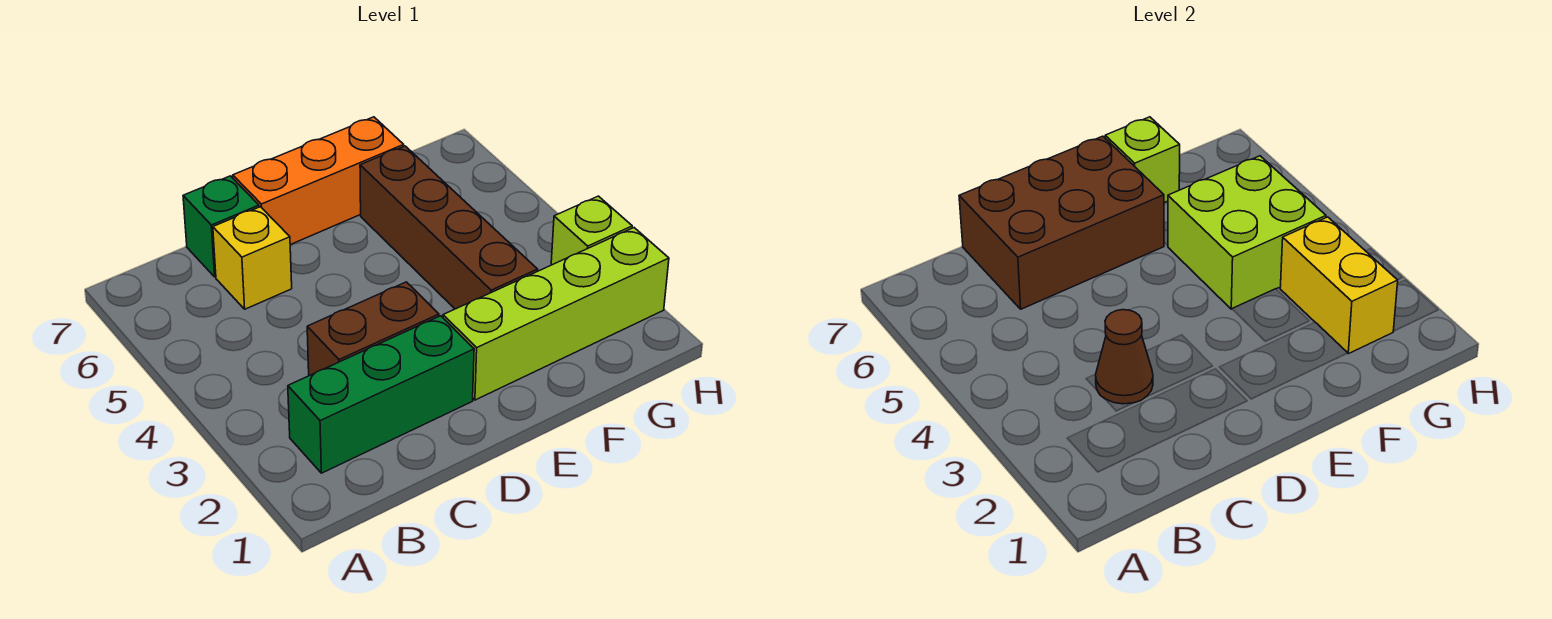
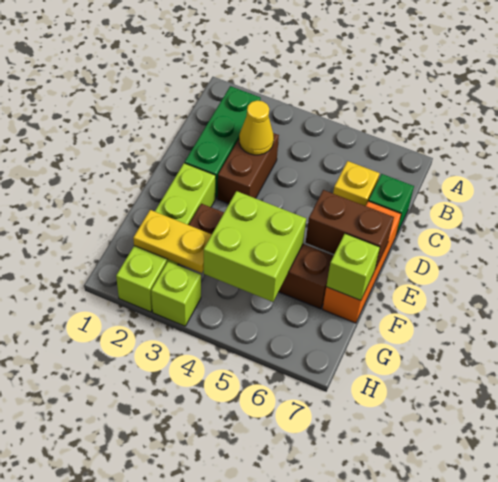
brown 1x1 cone [1096,310,1153,404] -> yellow 1x1 cone [239,101,274,155]
brown 2x3 brick [959,136,1164,309] -> brown 1x2 brick [306,190,394,269]
yellow 1x2 brick [1280,217,1398,354] -> yellow 1x2 plate [133,210,212,273]

